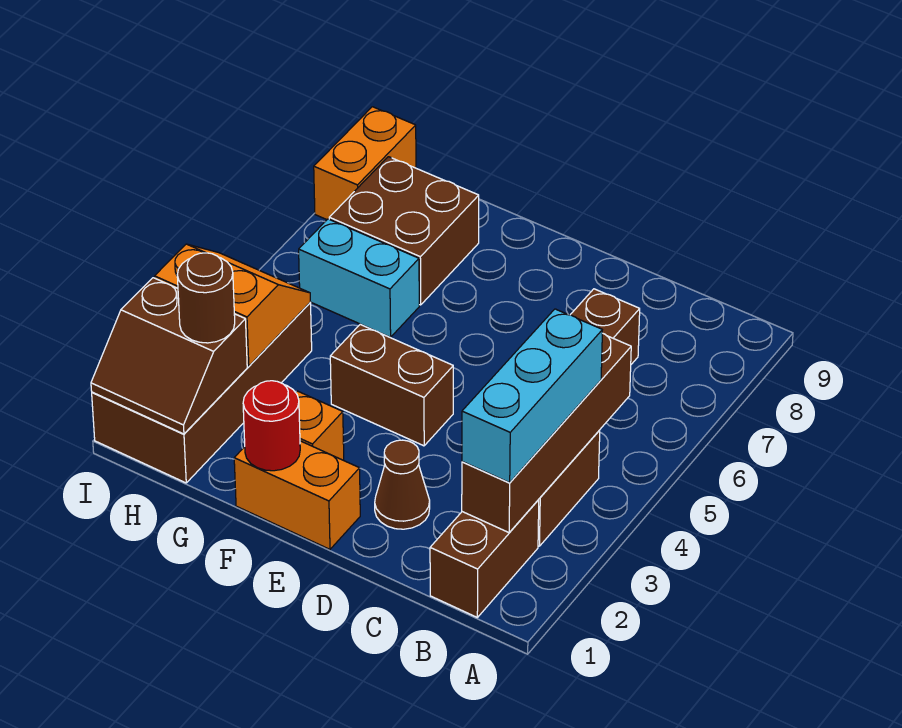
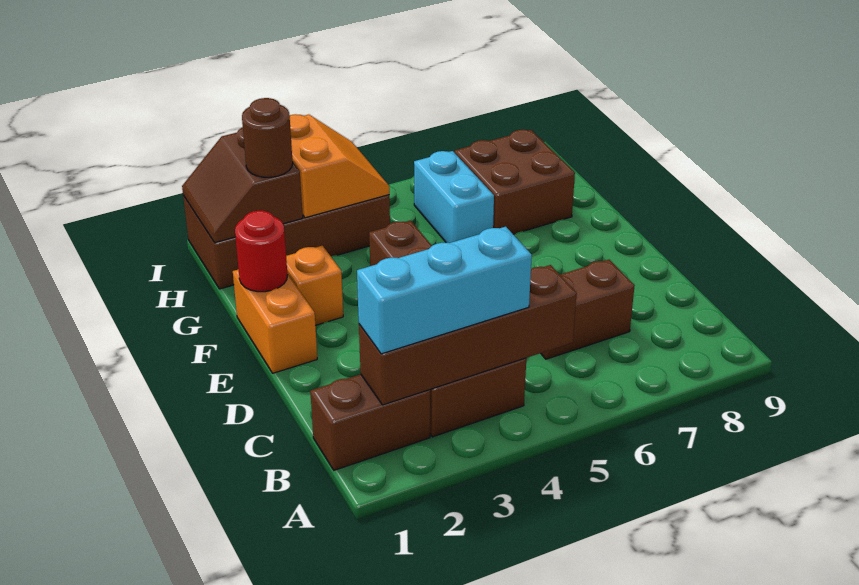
brown 1x1 cone [375,440,430,529] -> none
orange 1x2 brick [314,107,416,220] -> none

